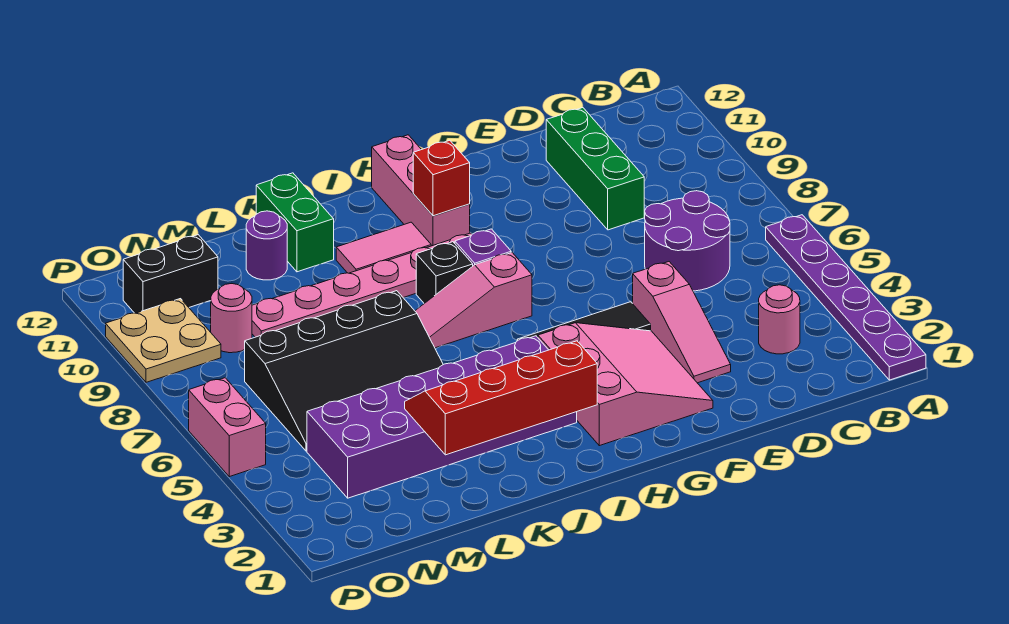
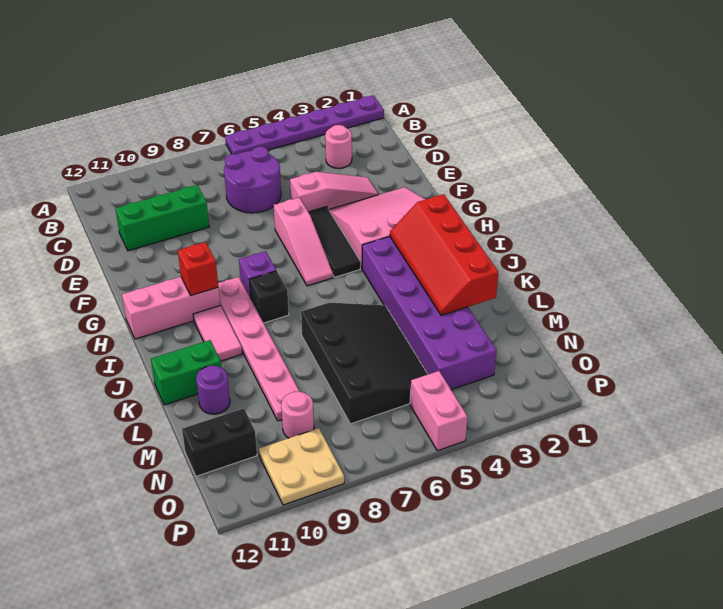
pink 1x3 slope [415,253,532,348] -> pink 1x3 slope moved to [274,198,333,286]
black 1x2 brick [123,235,218,313] -> black 1x2 brick turned to [182,408,257,476]
pink 1x2 brick [189,378,266,477] -> pink 1x2 brick turned to [410,371,468,451]

